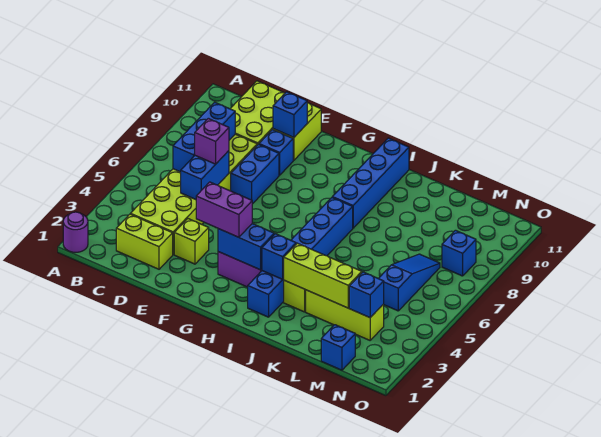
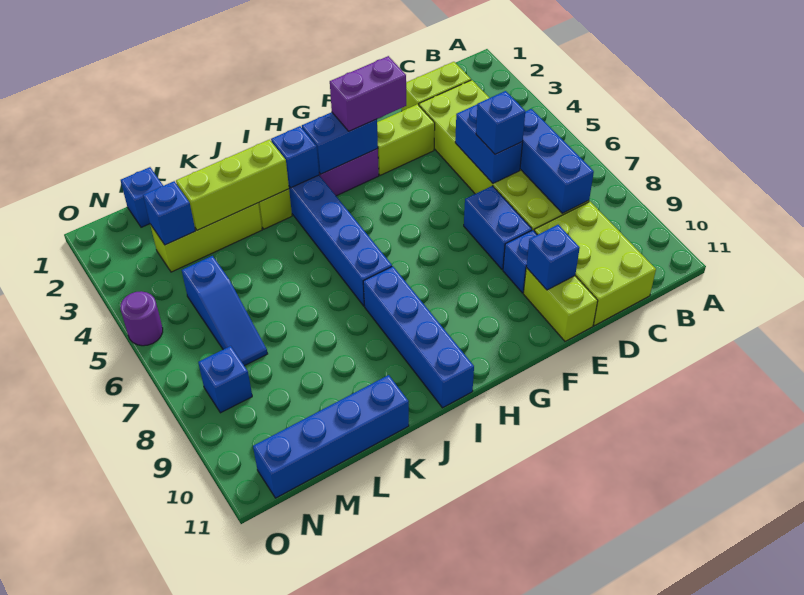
purple 1x1 round brick [63,212,88,252] -> purple 1x1 round brick moved to [120,291,163,346]
purple 1x1 brick [195,118,229,164] -> blue 1x1 brick [476,91,525,154]
lime 1x1 brick [174,219,209,264] -> lime 1x2 brick [377,104,435,175]
none -> blue 1x4 brick [253,375,409,498]

